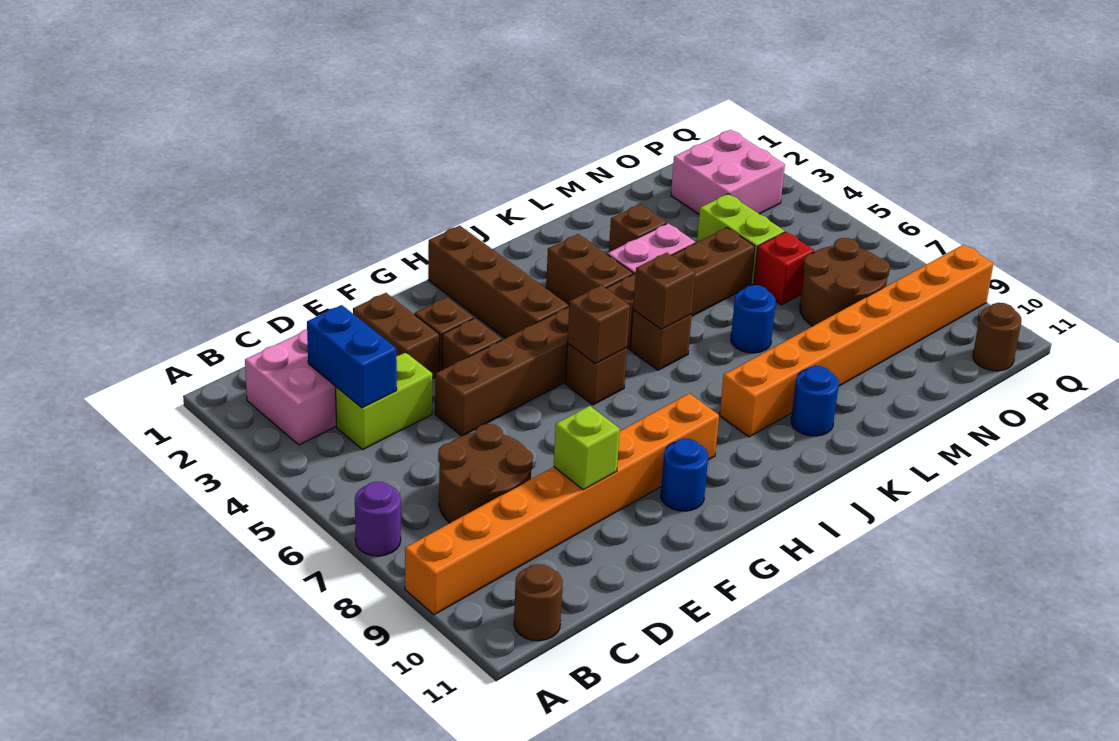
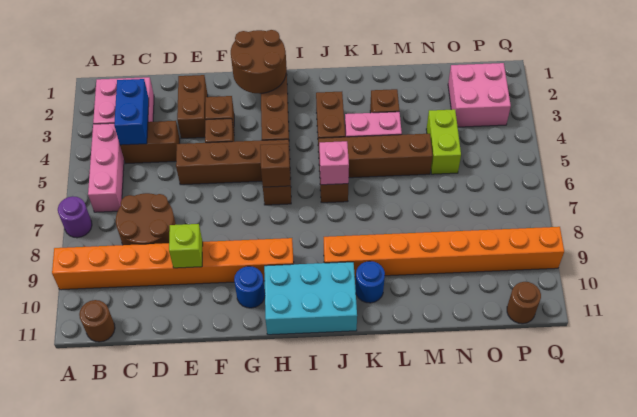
none -> pink 1x3 brick [88,123,124,212]
lime 1x2 brick [336,352,432,449] -> brown 1x2 brick [120,121,180,164]
none -> cyan 2x3 brick [264,262,357,335]
brown 1x1 brick [633,253,695,329] -> pink 1x1 brick [319,141,349,185]
blue 1x1 round brick [731,285,776,353] -> none
red 1x1 brick [754,232,814,305] -> none
brown 2x2 round brick [800,238,890,326] -> brown 2x2 round brick moved to [231,30,286,94]

